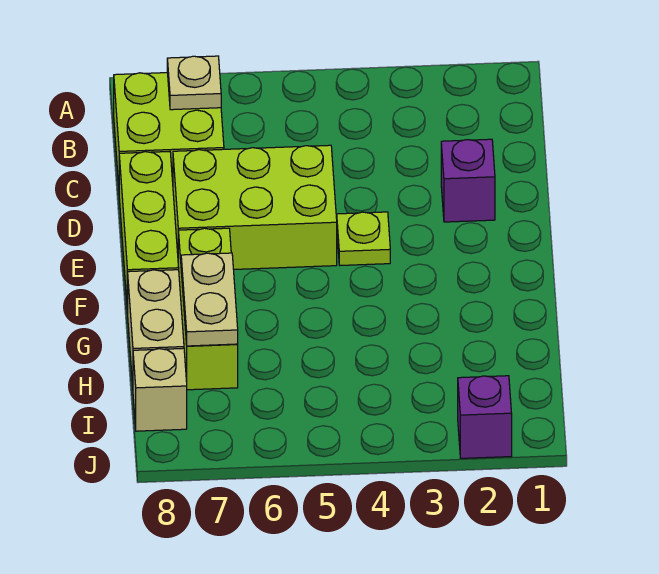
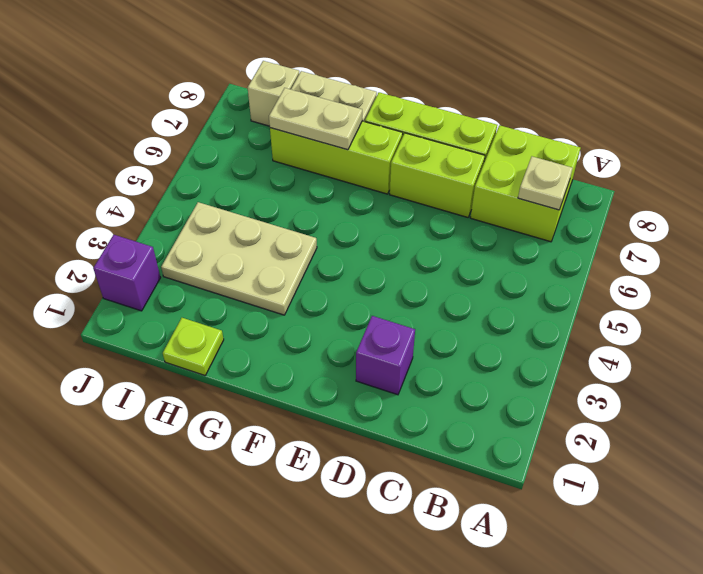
lime 2x3 brick [173,145,337,270] -> lime 1x2 brick [390,133,485,217]
lime 1x1 plate [337,212,390,265] -> lime 1x1 plate moved to [163,318,224,375]
none -> tan 2x3 plate [161,202,317,315]

